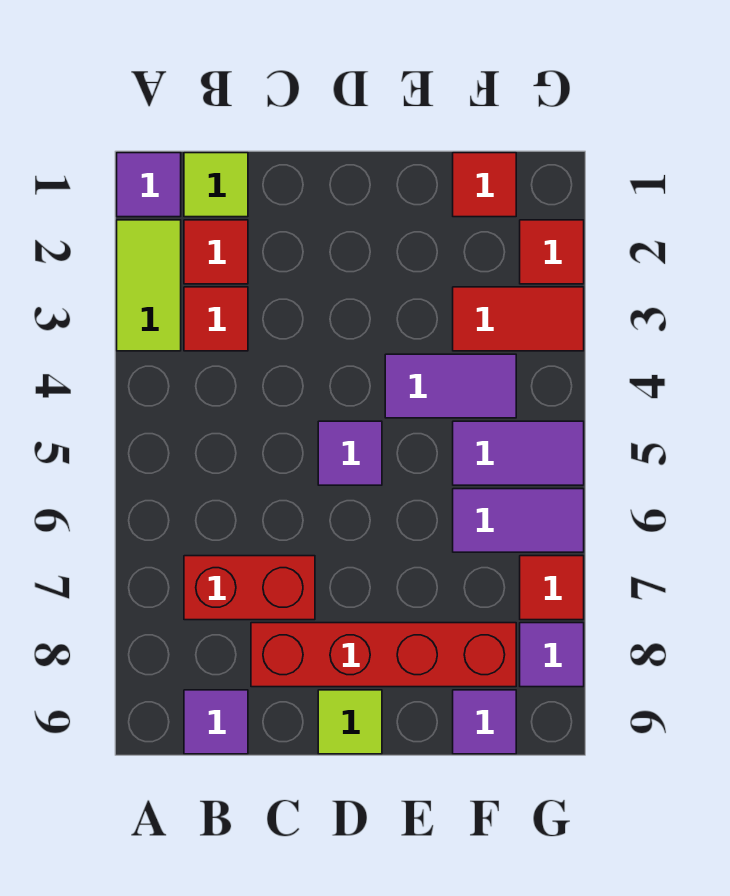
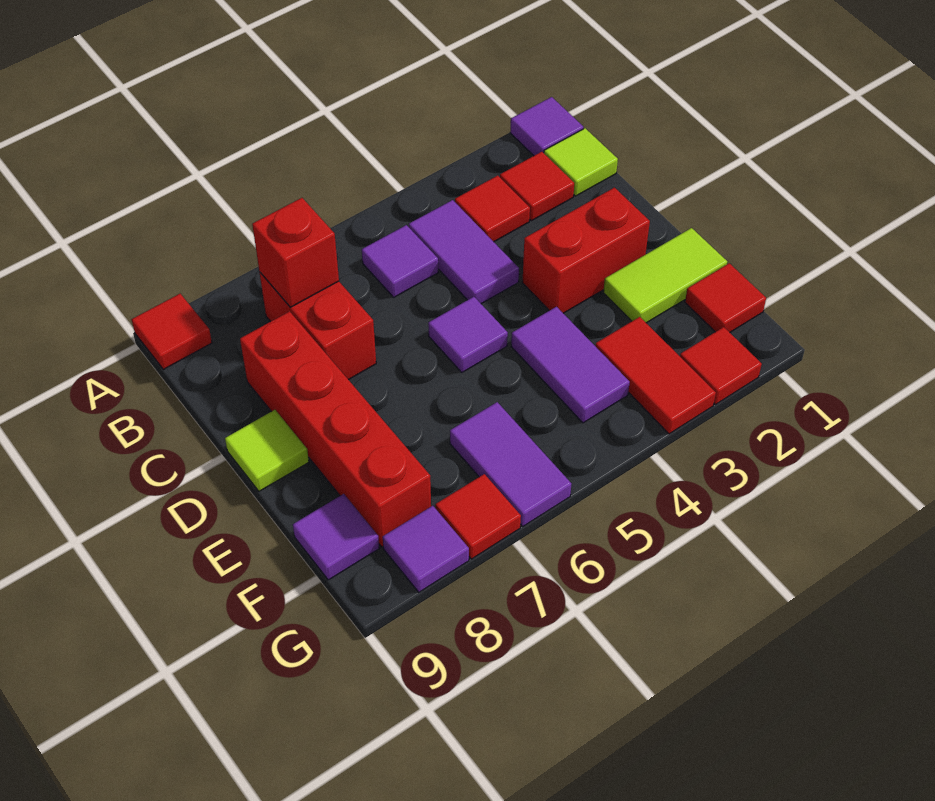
lime 1x2 tile [117,220,181,351] -> lime 1x2 tile moved to [603,228,727,323]
none -> red 1x1 tile [132,294,212,369]
none -> red 1x1 brick [252,198,339,307]
purple 1x1 tile [184,690,248,754] -> purple 1x1 tile moved to [362,225,438,297]
none -> red 1x2 brick [522,188,650,313]
purple 1x2 tile [453,421,584,485] -> purple 1x2 tile moved to [409,200,519,304]

